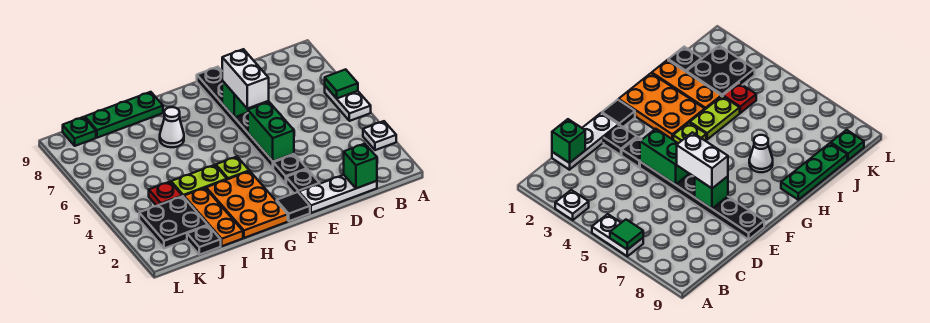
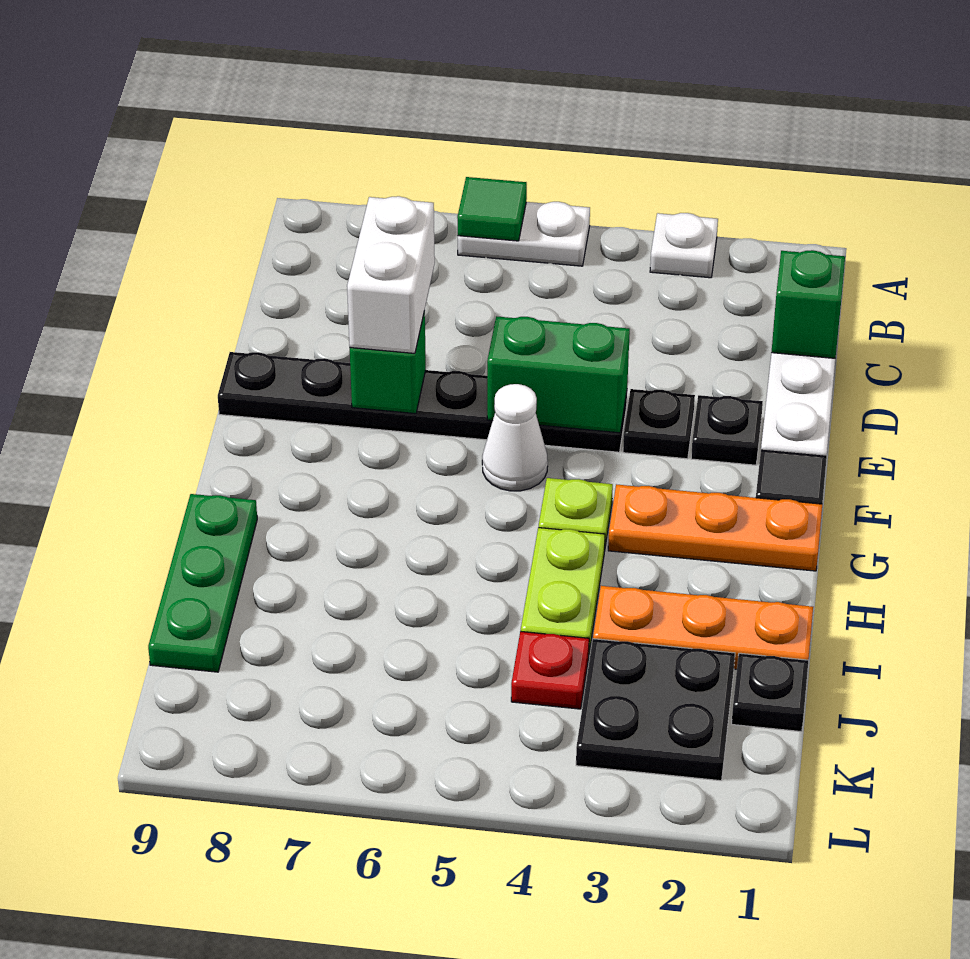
white 1x2 brick [222,49,269,109] -> white 1x2 brick turned to [347,196,435,353]
orange 2x3 plate [206,171,288,238] -> orange 1x3 plate [608,484,822,571]
white 1x1 cone [160,107,184,147] -> white 1x1 cone moved to [482,384,548,491]
green 1x1 plate [63,117,96,146] -> none

